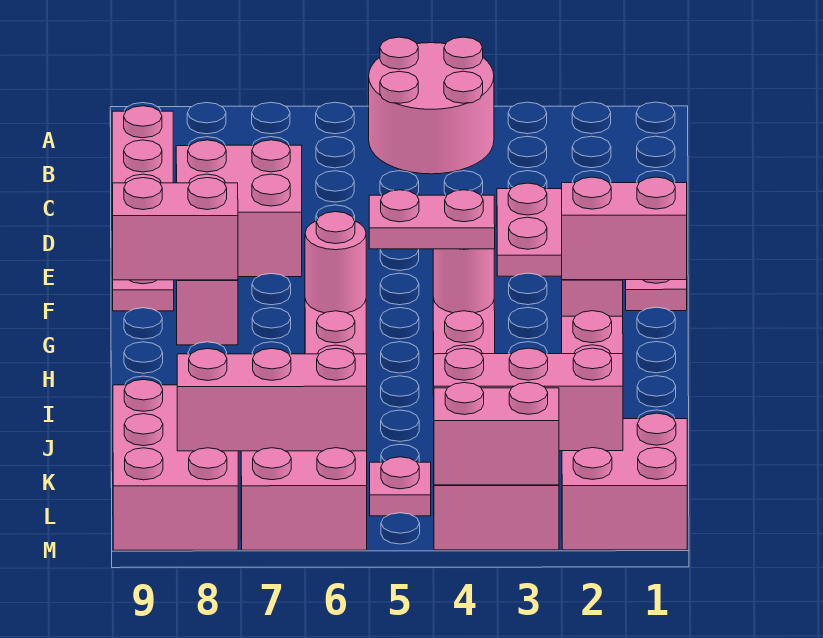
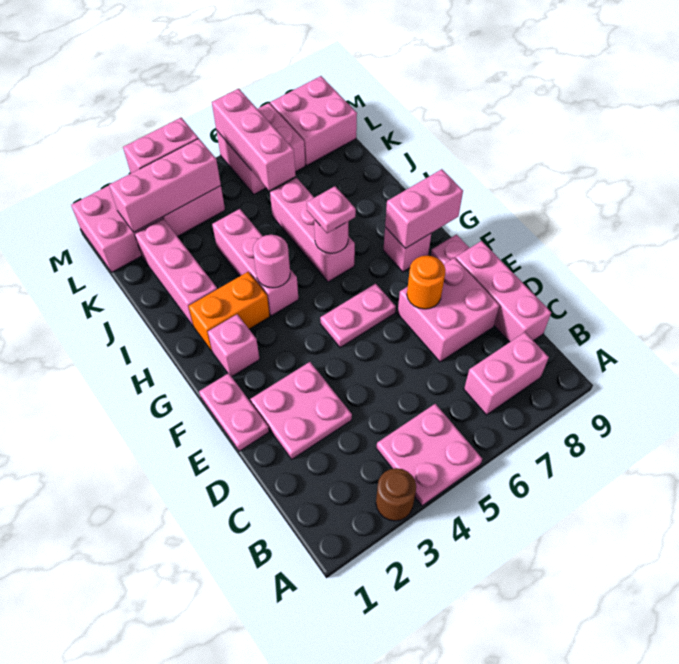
none -> brown 1x1 round brick [376,468,416,521]
pink 2x2 round brick [369,37,494,174] -> pink 2x2 plate [376,404,482,506]
none -> orange 1x1 round brick [407,256,446,309]
pink 1x2 brick [562,177,687,280] -> pink 1x2 brick moved to [464,332,549,415]
none -> orange 1x2 brick [189,272,270,351]
pink 1x2 plate [369,190,495,249] -> pink 1x2 plate moved to [320,284,396,348]
pink 2x3 brick [113,380,238,550] -> pink 2x2 brick [270,76,357,165]
pink 1x1 plate [370,457,431,516] -> pink 1x1 plate moved to [307,186,356,233]
pink 1x3 brick [177,348,367,451] -> pink 1x3 brick turned to [212,89,296,191]

